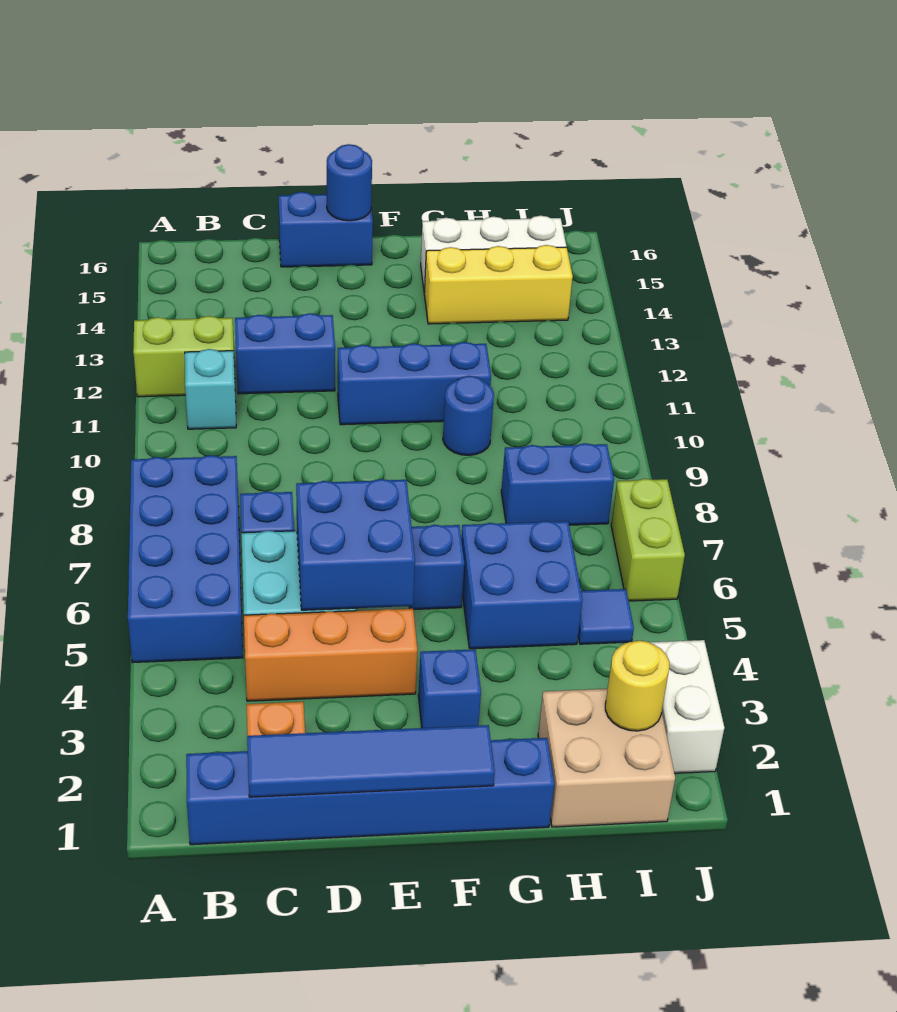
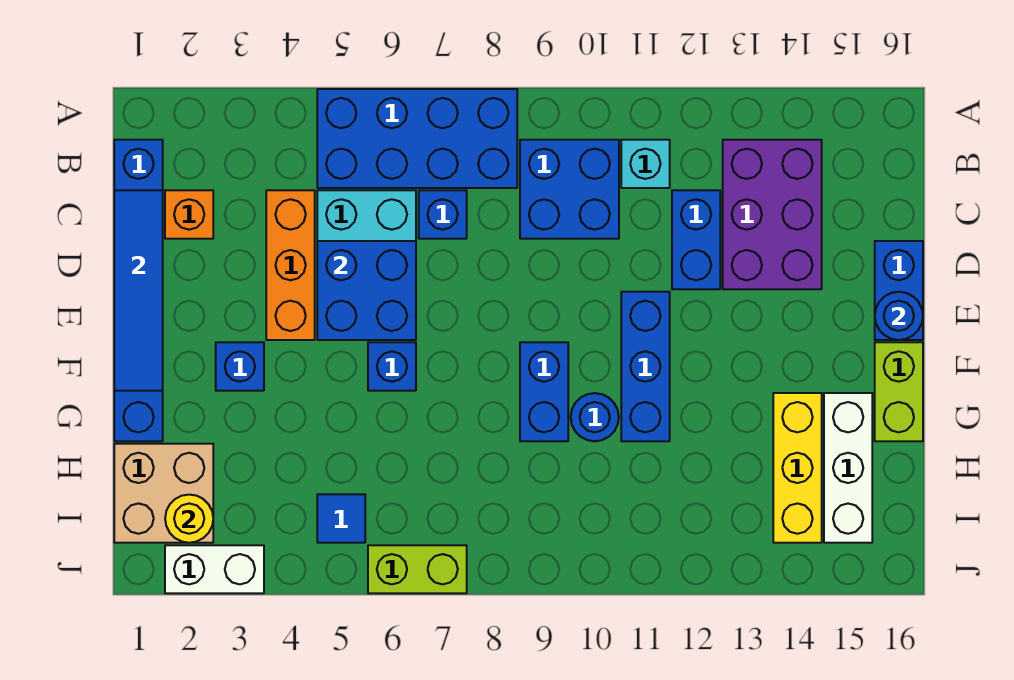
lime 1x2 brick [133,316,235,397] -> lime 1x2 brick moved to [875,342,923,441]
none -> purple 2x3 brick [723,140,822,289]
blue 2x2 brick [461,521,582,649] -> blue 2x2 brick moved to [520,140,619,239]
blue 1x2 brick [501,443,614,525] -> blue 1x2 brick moved to [520,342,568,441]

